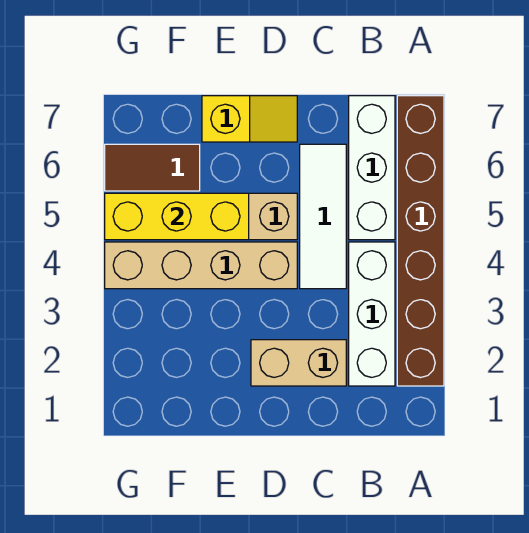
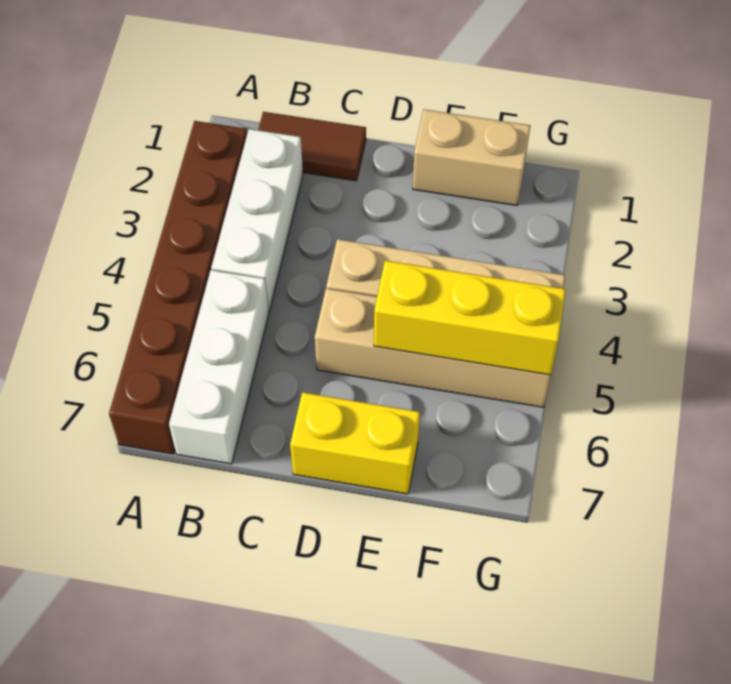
tan 1x2 brick [251,340,346,386] -> tan 1x2 brick moved to [413,109,530,205]
white 1x3 tile [300,144,346,289] -> none
yellow 1x2 slope [202,96,297,142] -> yellow 1x2 brick [290,392,420,494]
brown 1x2 tile [105,144,200,191] -> brown 1x2 tile moved to [258,112,366,181]

